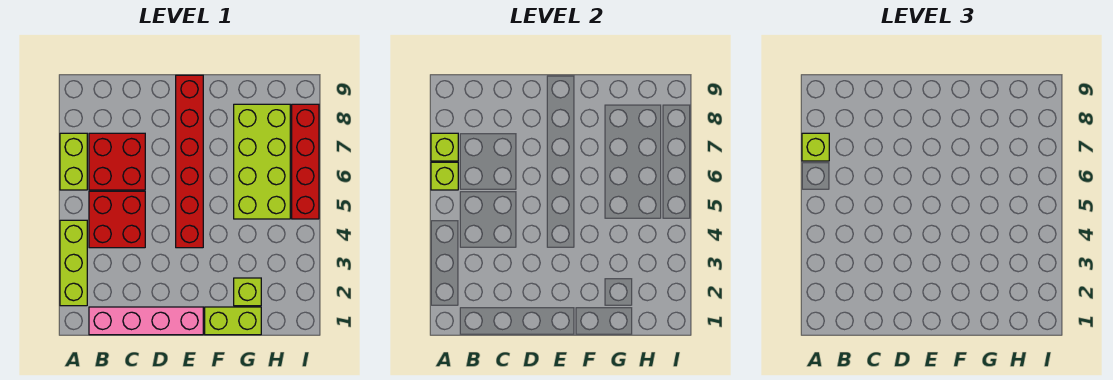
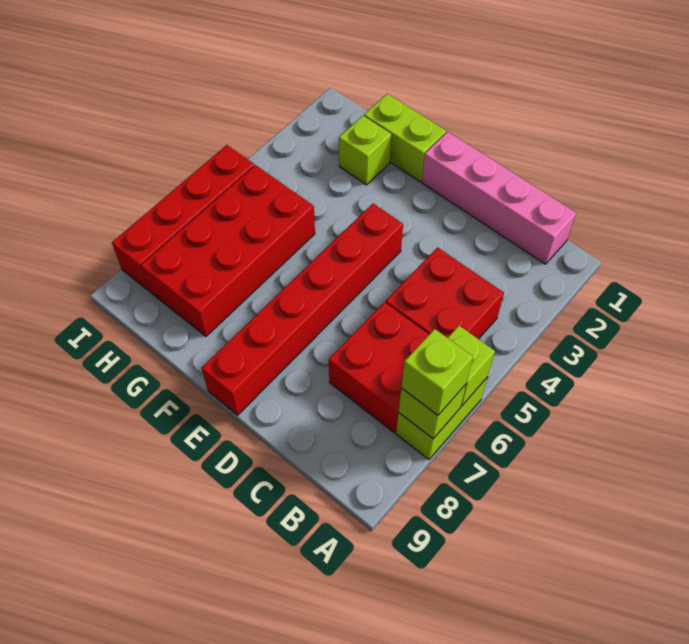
lime 1x3 brick [60,220,87,306] -> none
lime 2x4 brick [234,104,290,219] -> red 2x4 brick [141,165,315,336]

